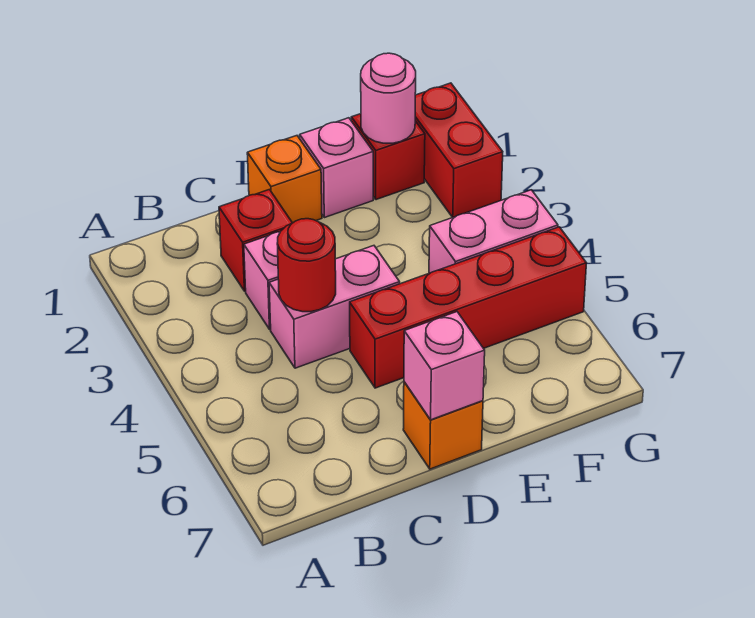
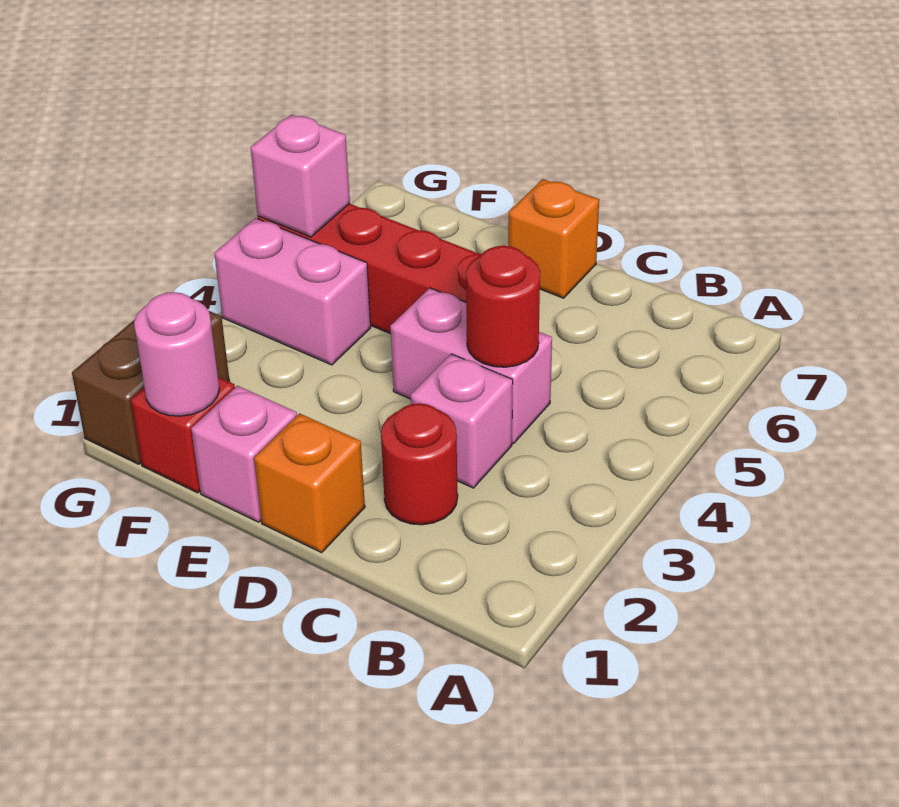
red 1x1 brick [219,190,292,291] -> red 1x1 round brick [381,403,458,525]
pink 1x1 brick [404,312,485,420] -> pink 1x1 brick moved to [251,115,350,237]
red 1x2 brick [415,83,503,217] -> brown 1x2 brick [72,311,230,464]

